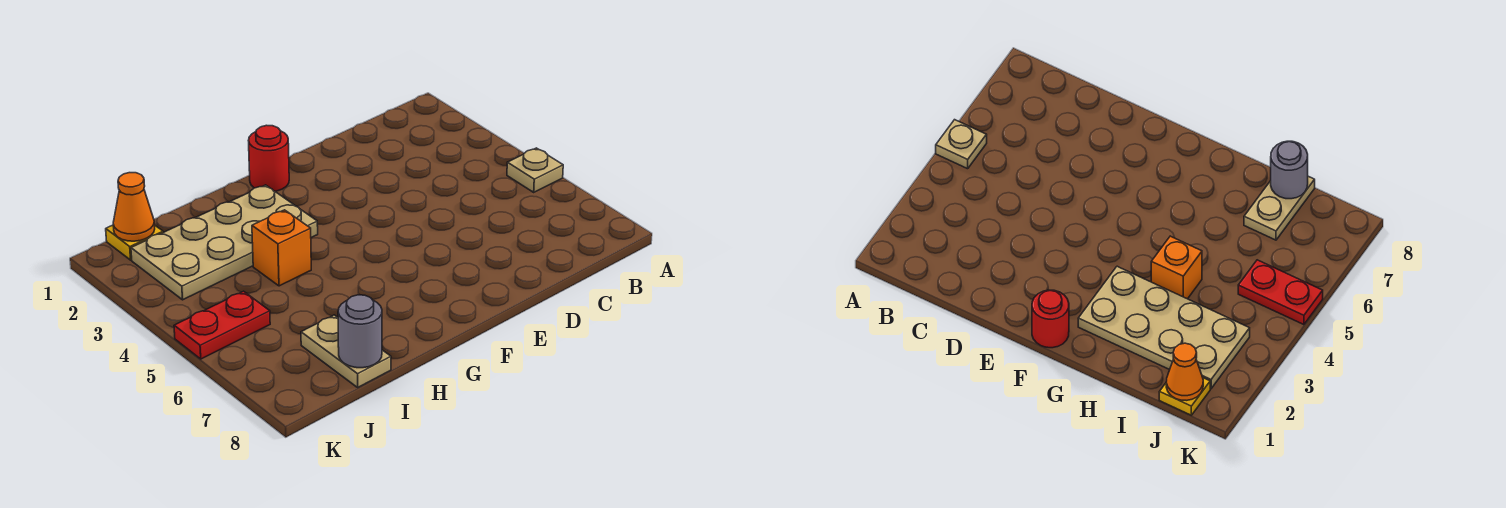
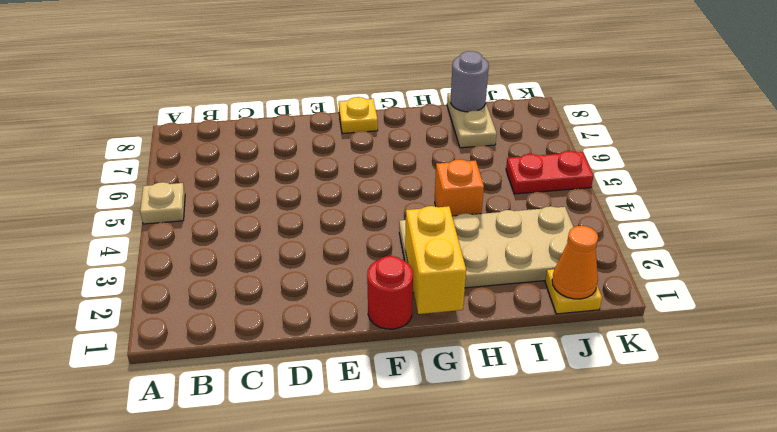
none -> yellow 1x1 plate [339,97,378,134]
none -> yellow 1x2 brick [405,206,466,314]

